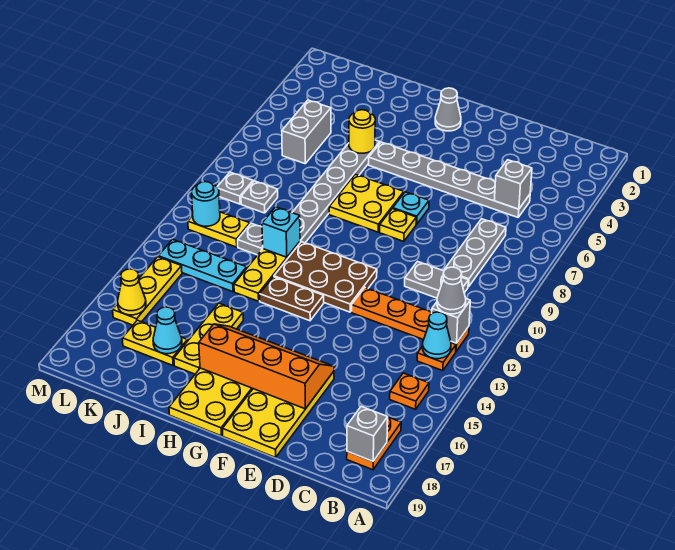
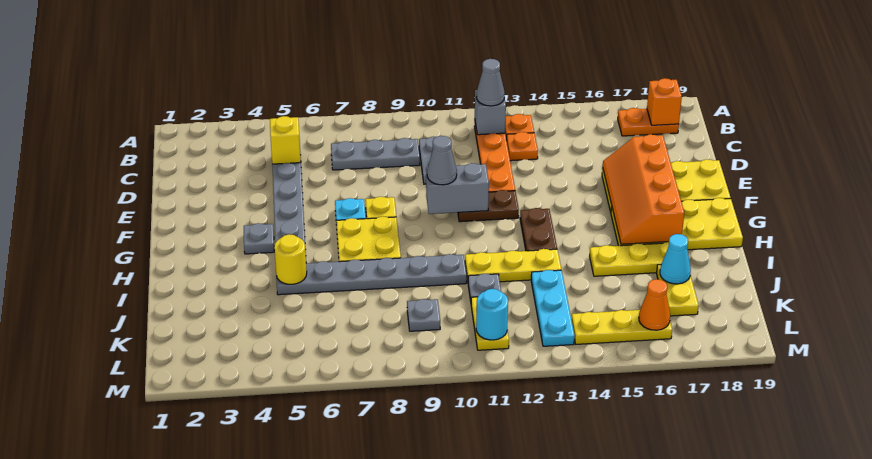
cyan 1x1 cone [423,312,451,359] -> none
orange 1x1 plate [390,373,429,409] -> orange 1x1 plate moved to [507,132,538,161]
grey 1x1 brick [347,407,388,461] -> orange 1x1 brick [647,78,682,125]
grey 1x1 brick [494,160,532,209] -> yellow 1x1 brick [270,116,301,164]
brown 2x3 plate [274,242,377,312] -> brown 1x2 plate [458,190,519,222]
grey 1x1 cone [435,88,461,131] -> grey 1x1 cone moved to [427,136,457,185]
cyan 1x1 brick [262,207,300,257] -> none
grey 1x2 brick [282,100,331,164] -> grey 1x2 brick moved to [426,163,489,214]
grey 1x1 plate [217,172,253,204] -> grey 1x1 plate moved to [244,223,274,254]
yellow 1x1 cone [118,269,146,315] -> orange 1x1 cone [639,279,670,330]

